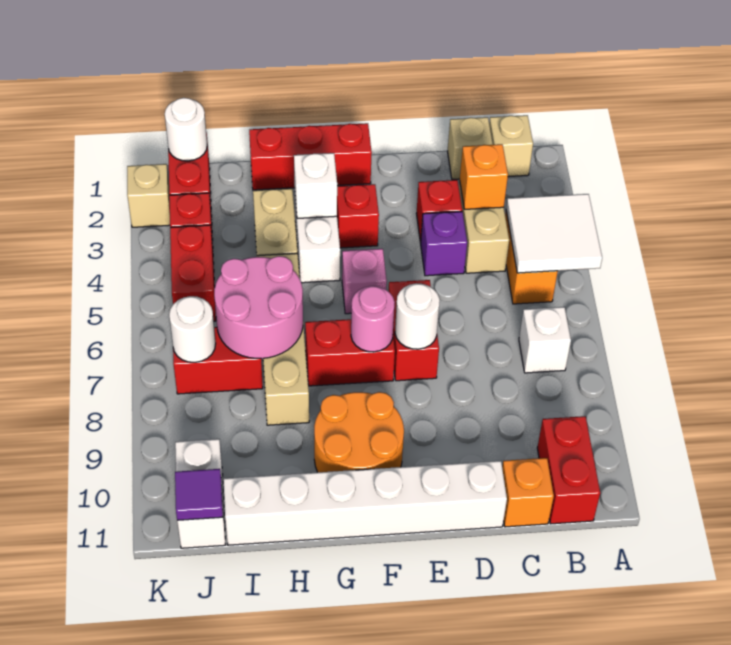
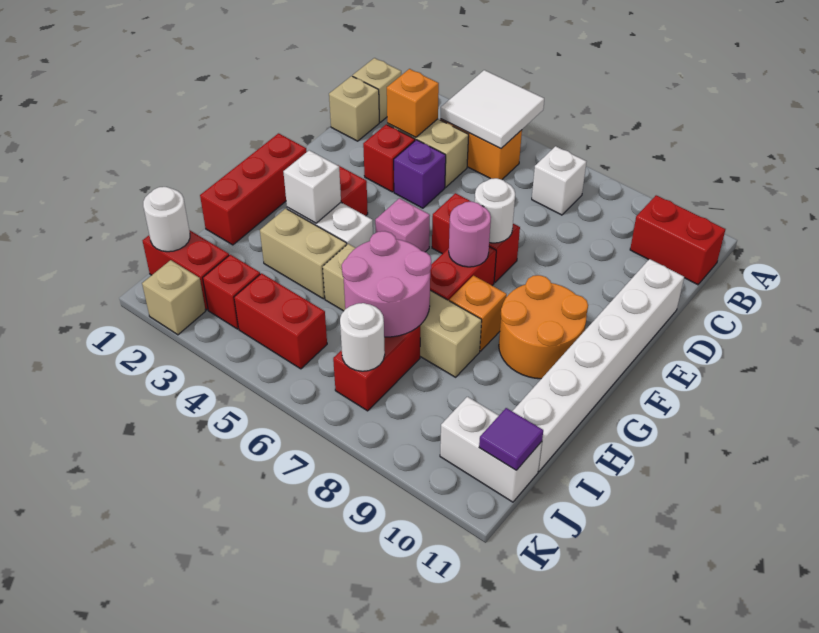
orange 1x1 brick [502,458,554,527] -> orange 1x1 brick moved to [449,276,507,351]

